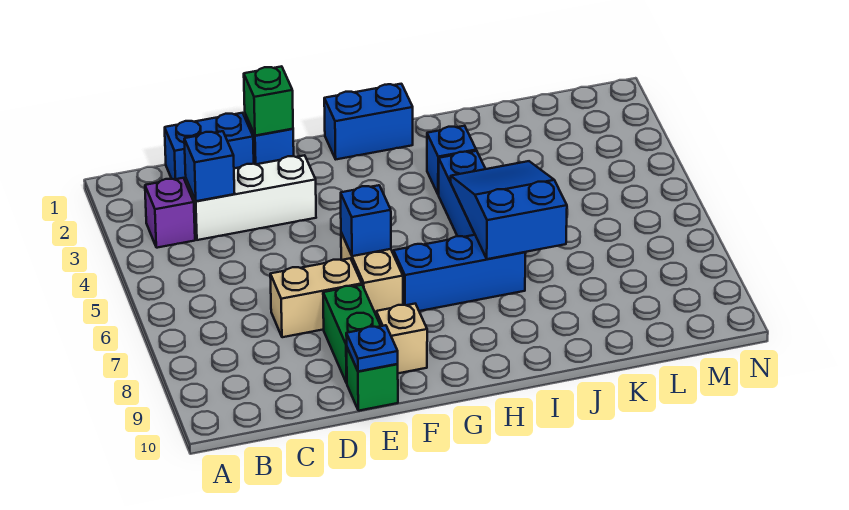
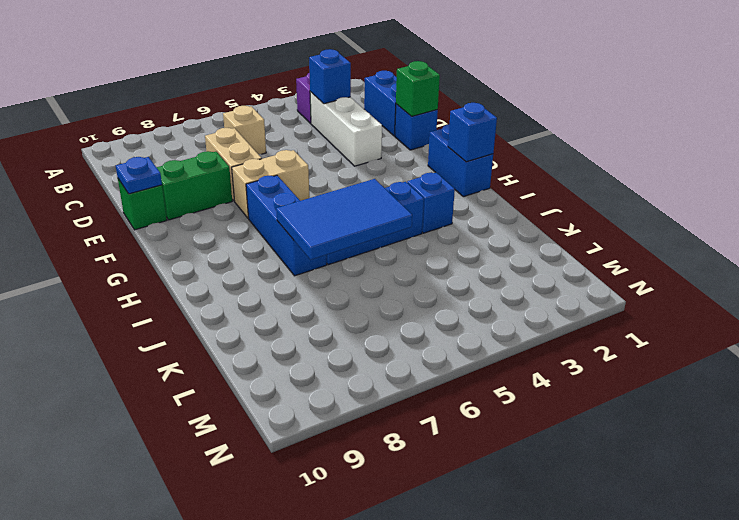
blue 1x1 brick [341,185,391,256] -> blue 1x1 brick moved to [448,103,497,162]
tan 1x1 brick [376,304,427,373] -> tan 1x1 brick moved to [223,106,266,154]
blue 2x3 slope [451,161,567,259] -> blue 2x3 tile [276,179,412,260]

